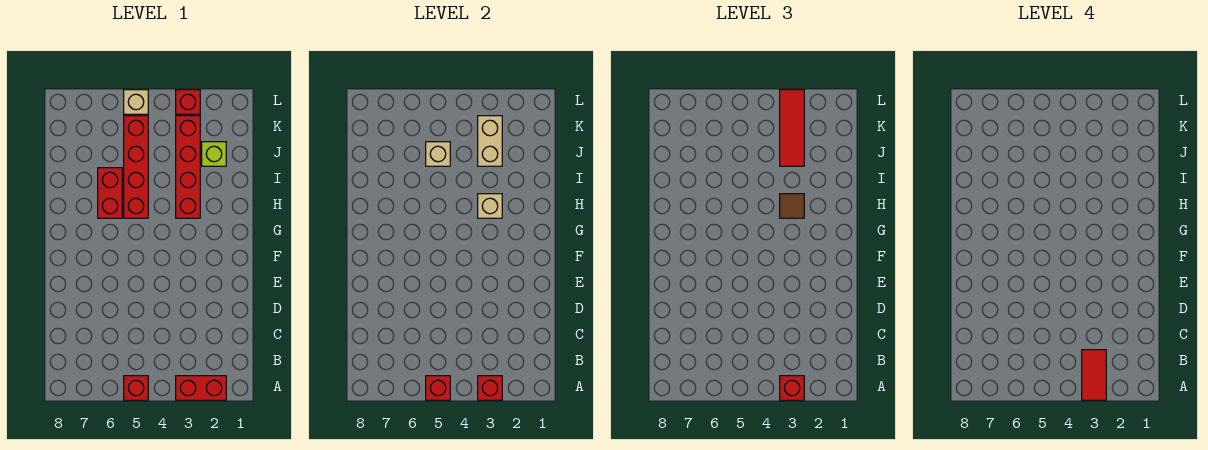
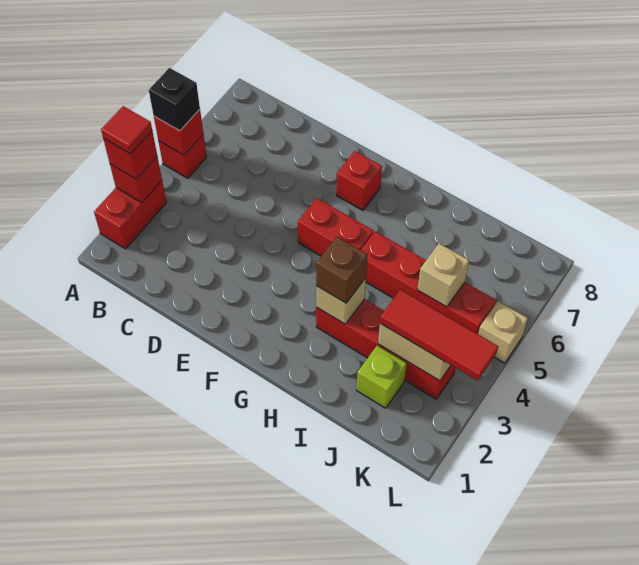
red 1x2 tile [1082,350,1106,400] -> red 1x1 tile [101,106,152,154]
none -> black 1x1 brick [149,68,200,131]
brown 1x1 tile [780,194,804,218] -> brown 1x1 brick [316,237,367,303]
red 1x2 brick [98,168,122,218] -> red 1x2 brick moved to [298,198,373,256]
red 1x1 brick [176,90,200,114] -> red 1x1 brick moved to [336,151,382,210]

